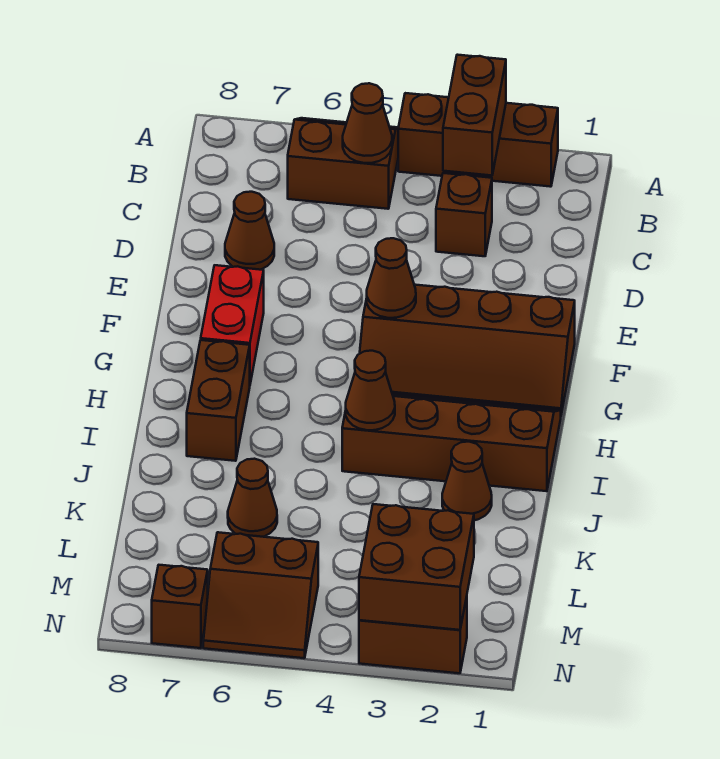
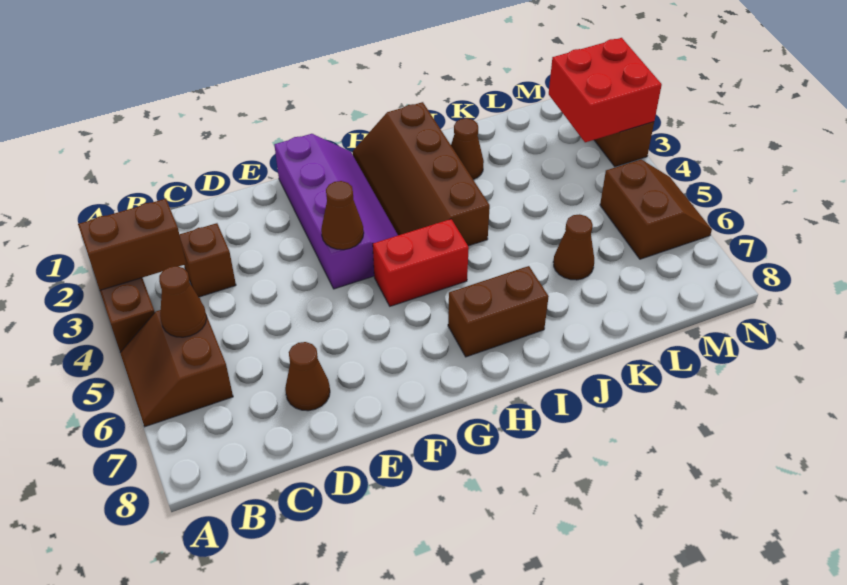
brown 2x4 slope [360,285,575,415] -> purple 2x4 slope [274,134,398,289]
red 1x2 brick [201,265,264,383] -> red 1x2 brick moved to [373,219,469,306]
brown 1x1 cone [346,351,395,430] -> none
brown 2x2 brick [359,504,474,630] -> red 2x2 brick [549,38,662,142]
brown 1x1 brick [152,565,208,648] -> none

